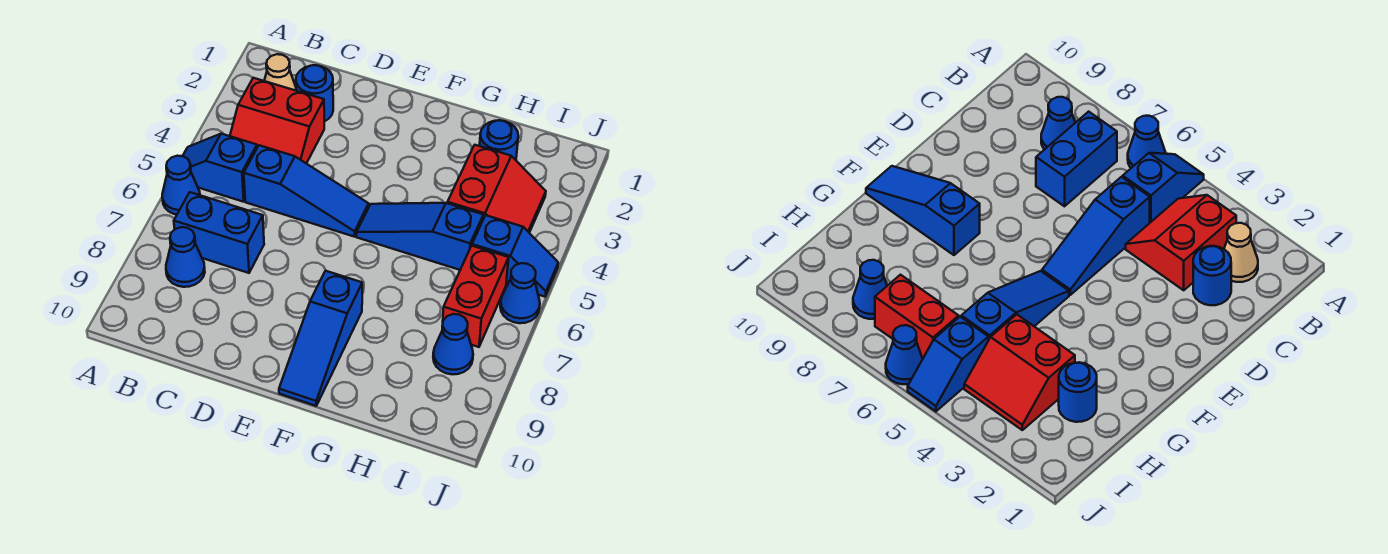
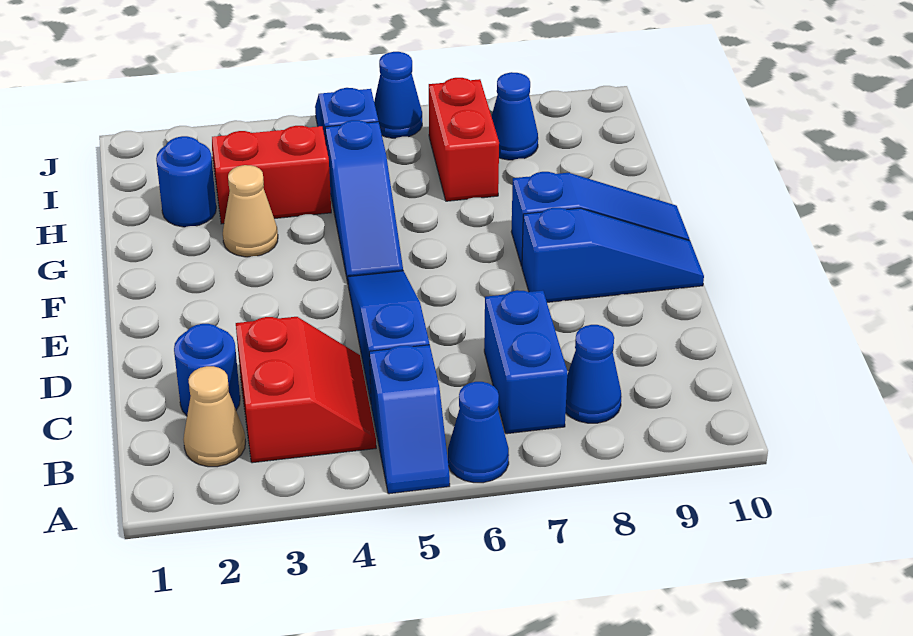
none -> blue 1x3 slope [522,208,704,302]
none -> tan 1x1 cone [223,165,278,257]
red 1x2 brick [442,246,509,347] -> red 1x2 brick turned to [429,78,499,201]

